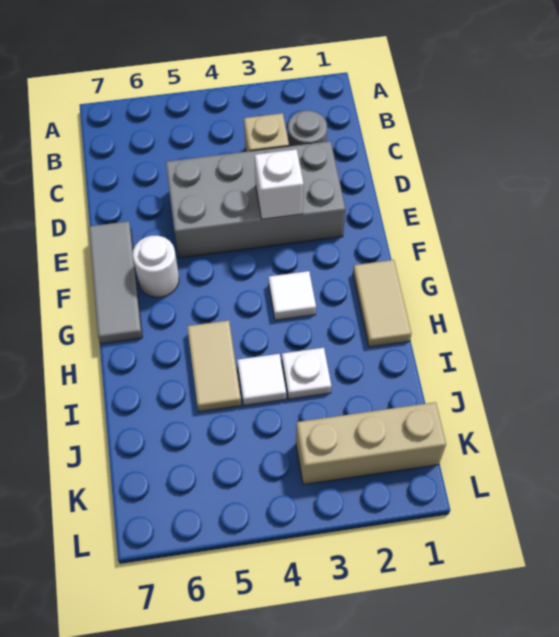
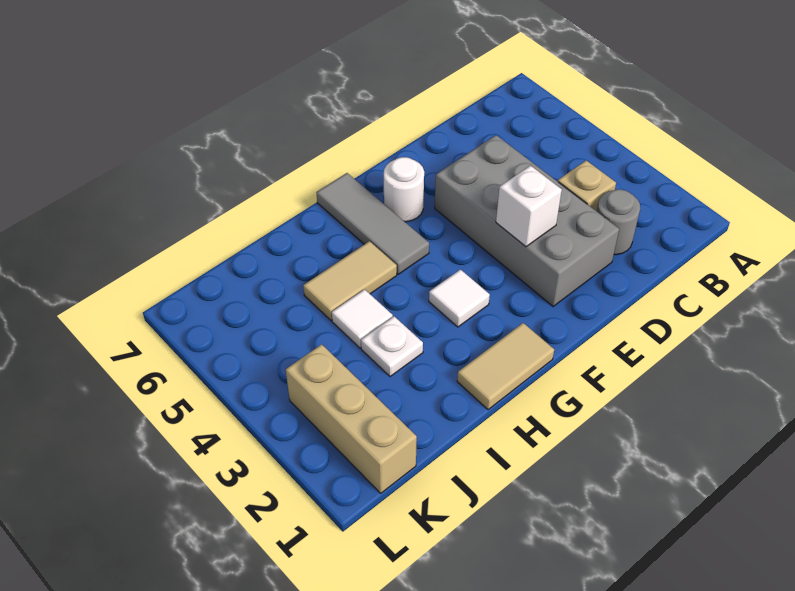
grey 1x3 tile [89,221,142,344] -> grey 1x3 tile turned to [316,173,429,274]

